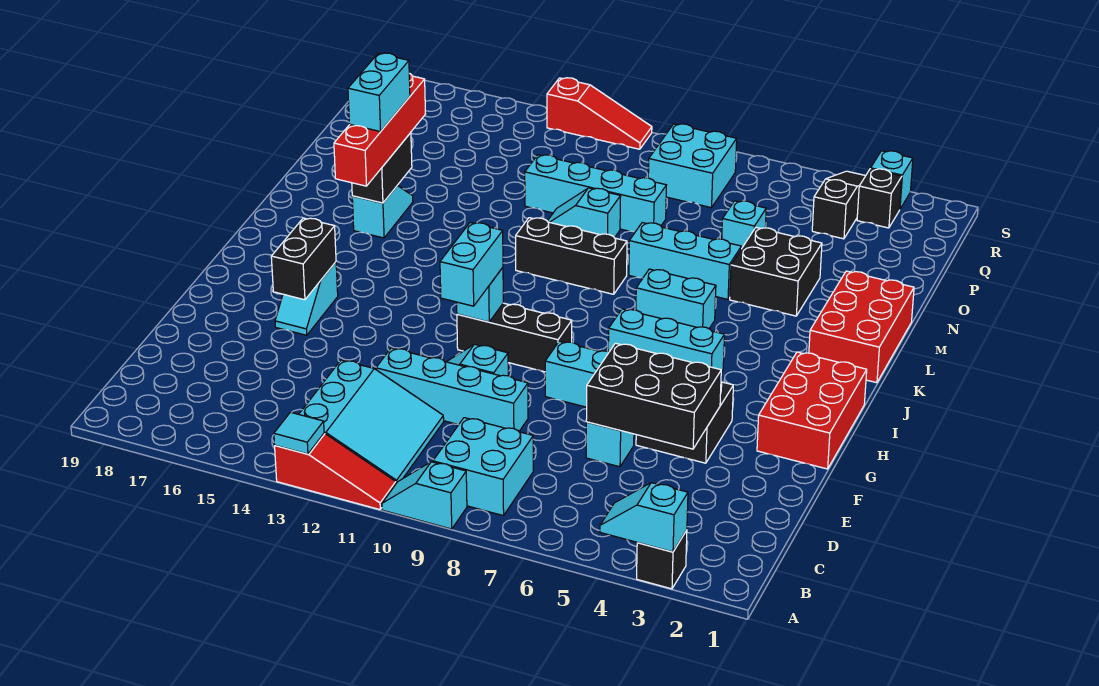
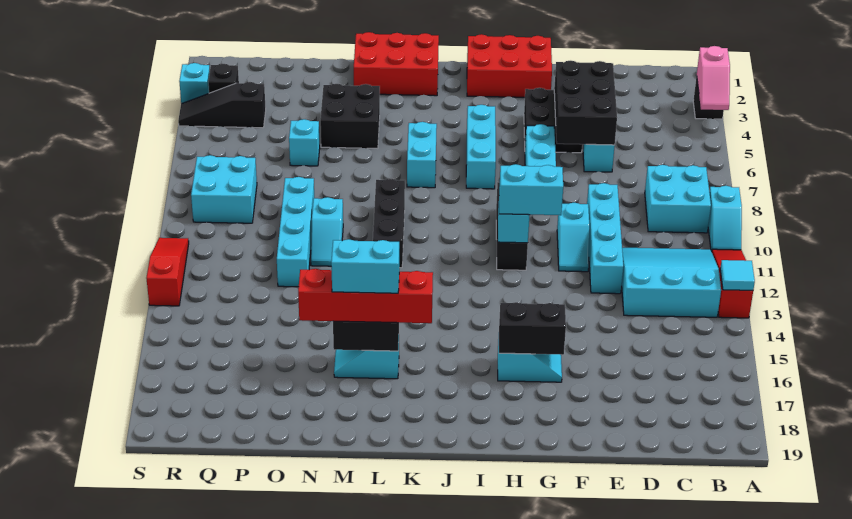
cyan 1x2 slope [600,483,688,552] -> pink 1x2 slope [697,46,730,110]
cyan 1x3 brick [629,223,741,299] -> none

